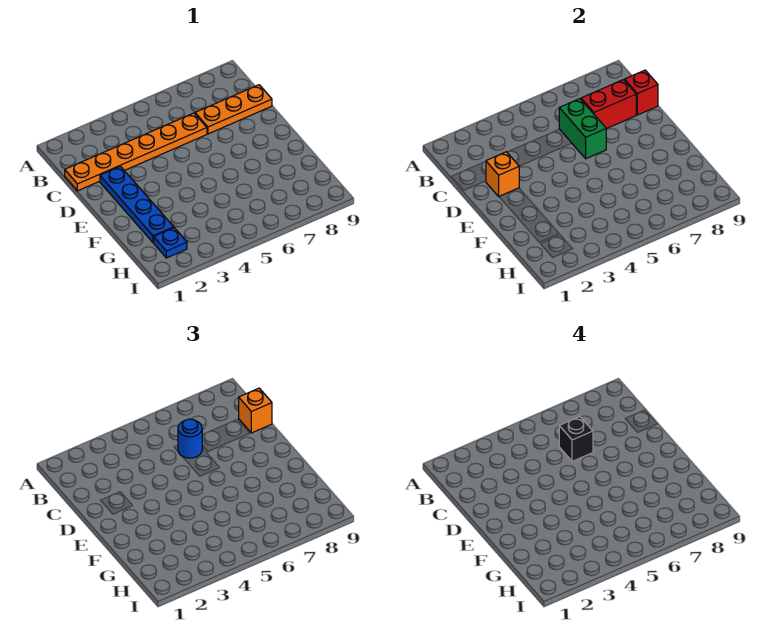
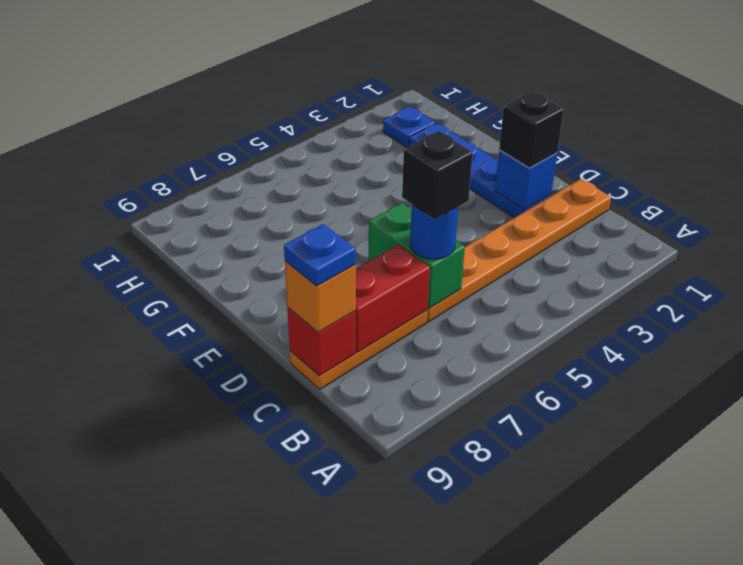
none -> blue 1x1 plate [284,224,356,286]
orange 1x1 brick [486,152,519,196] -> blue 1x1 brick [495,150,557,210]
none -> black 1x1 brick [499,91,564,168]

